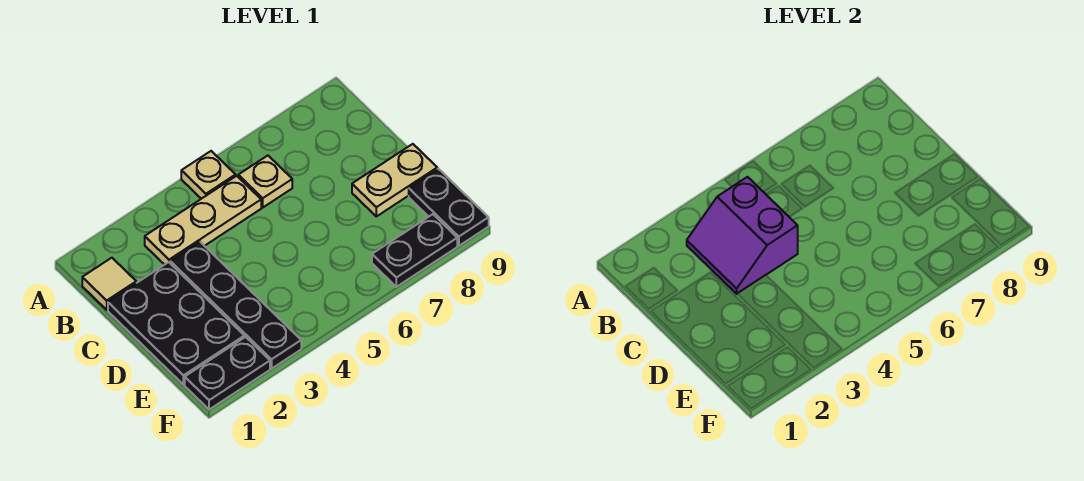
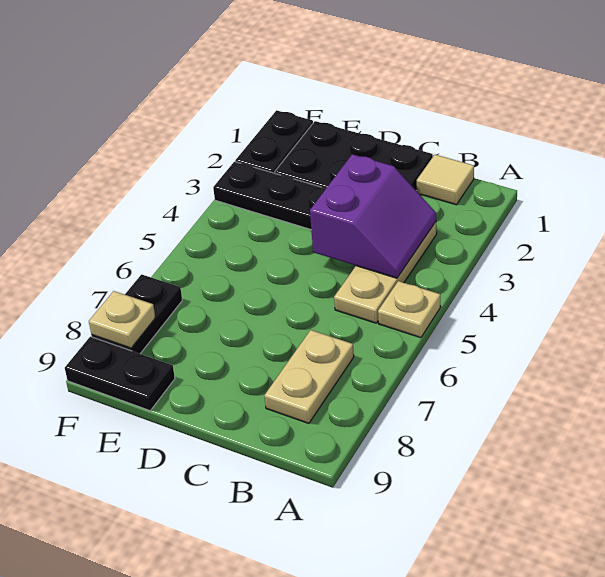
purple 2x2 slope [687,177,798,294] -> purple 2x2 slope turned to [310,154,436,278]
tan 1x1 plate [238,156,292,207] -> tan 1x1 plate moved to [89,291,156,348]
tan 1x2 plate [352,144,437,216] -> tan 1x2 plate moved to [264,330,354,423]

